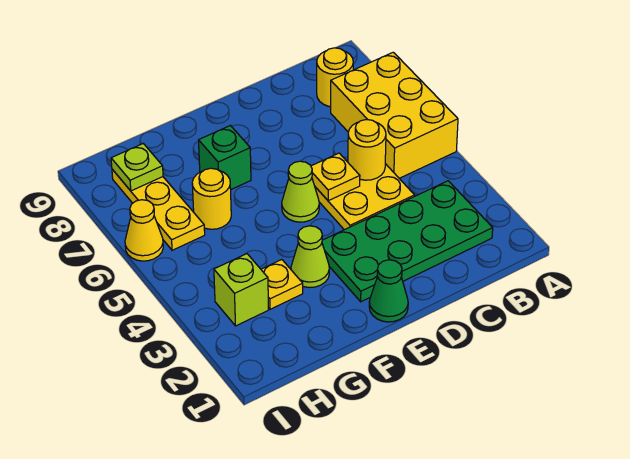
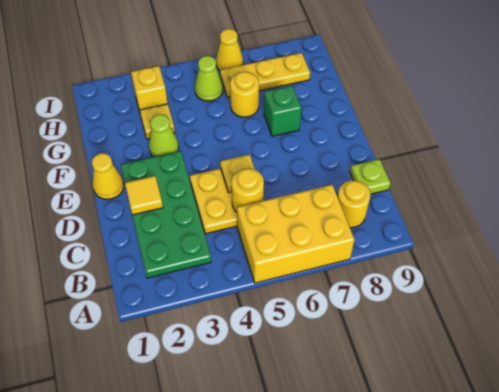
none -> yellow 1x1 tile [125,176,163,215]
green 1x1 cone [369,260,408,322] -> yellow 1x1 cone [92,153,124,200]
lime 1x1 cone [282,161,319,222] -> lime 1x1 cone moved to [195,56,223,101]
lime 1x1 brick [214,254,269,326] -> yellow 1x1 brick [131,66,168,111]
lime 1x1 plate [111,144,163,191] -> lime 1x1 plate moved to [350,159,391,194]

